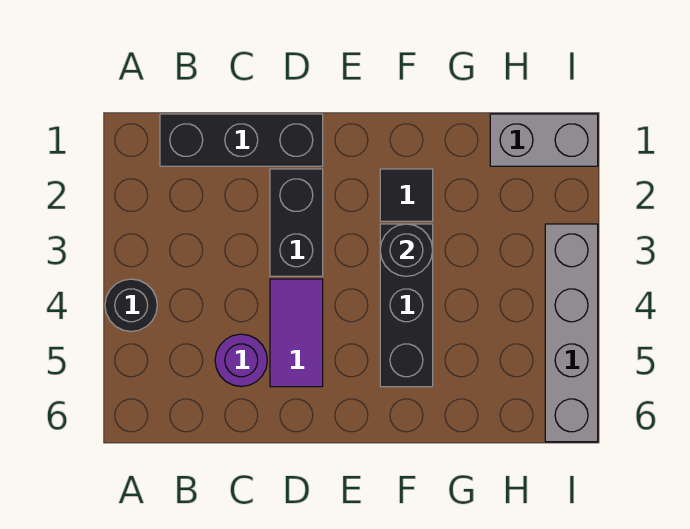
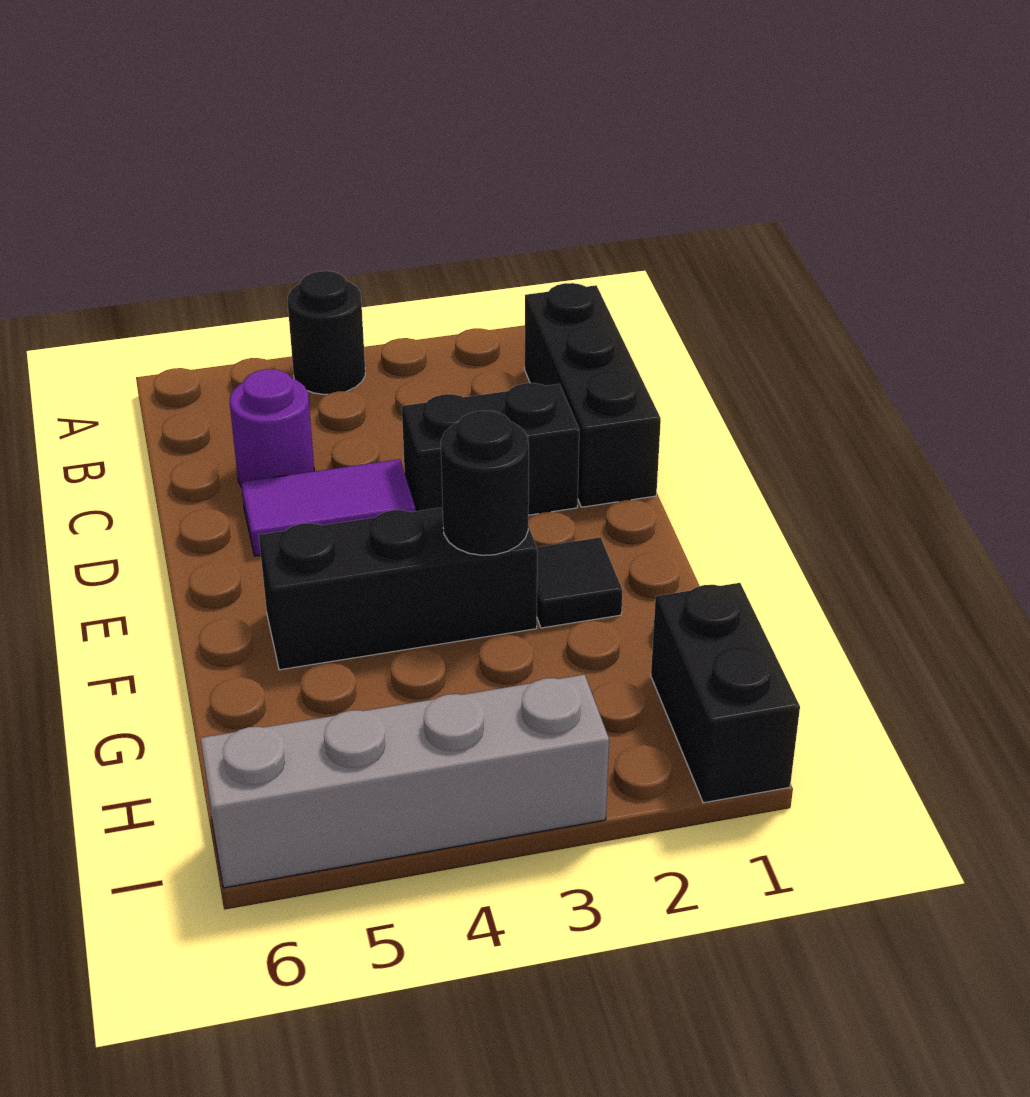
grey 1x2 brick [490,114,598,166] -> black 1x2 brick [651,583,800,803]

